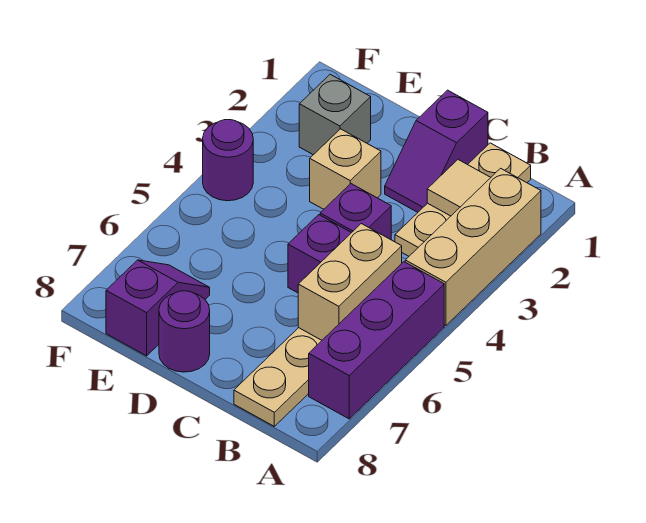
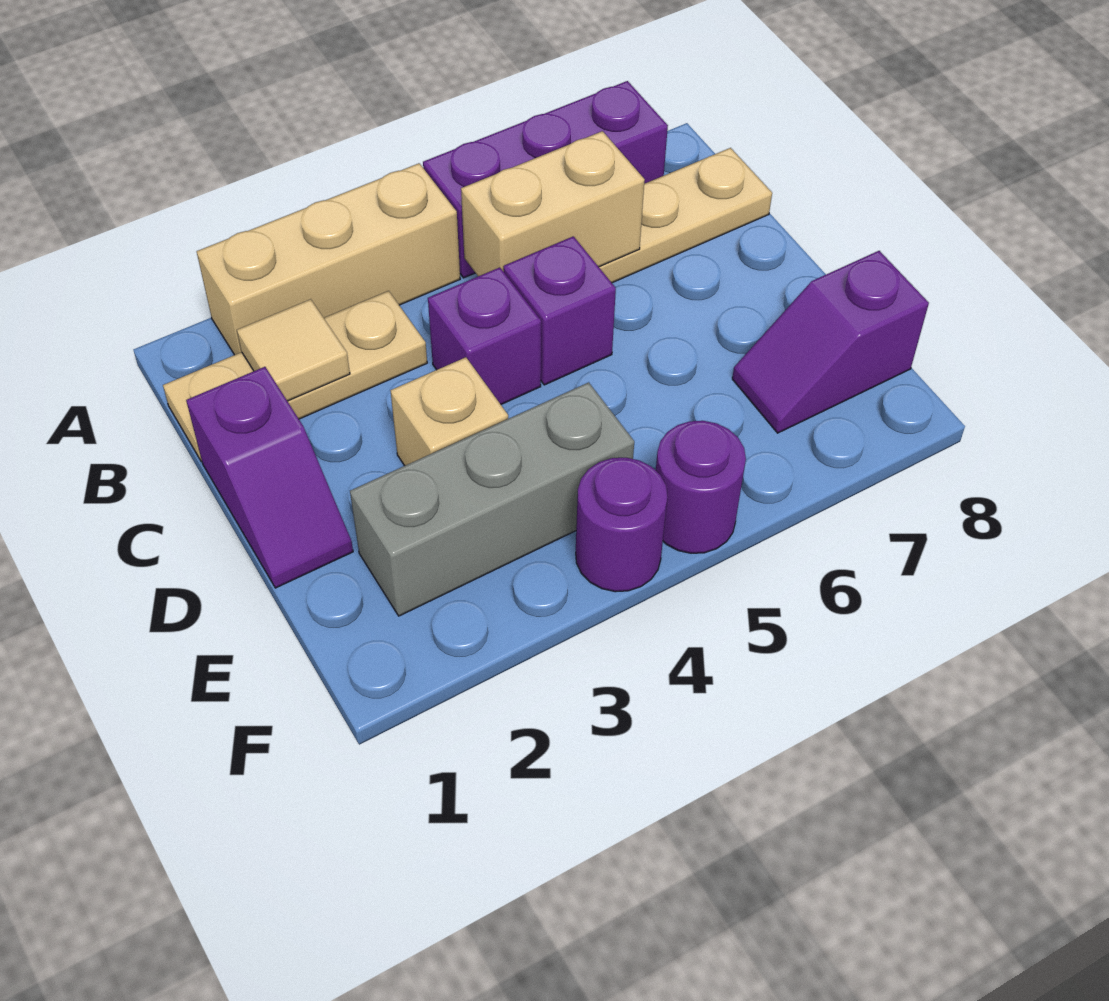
purple 1x2 slope [385,90,488,212] -> purple 1x2 slope turned to [186,367,353,588]
purple 1x1 round brick [159,291,210,372] -> purple 1x1 round brick moved to [656,421,746,553]
grey 1x1 brick [299,74,371,155] -> grey 1x3 brick [350,382,634,616]

